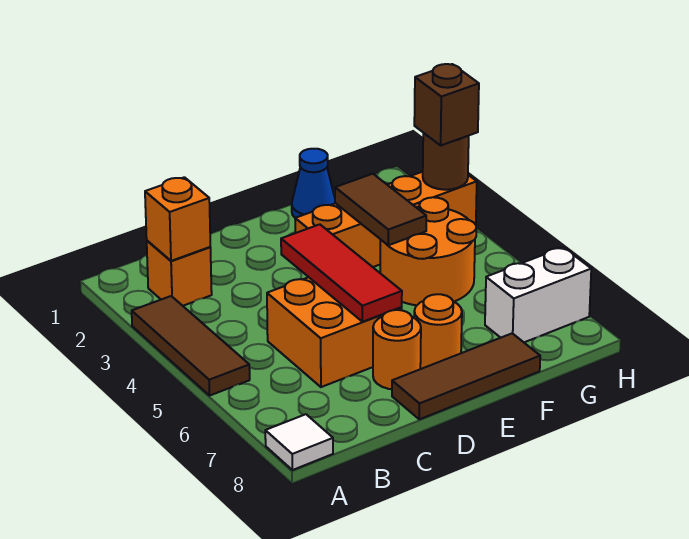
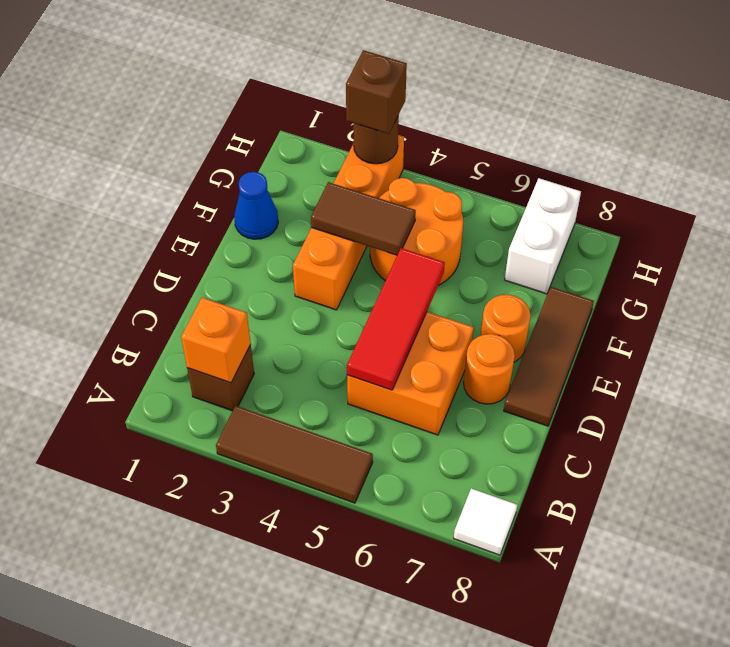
orange 1x1 brick [147,241,212,306] -> brown 1x1 brick [187,345,254,411]
red 1x3 tile [281,224,402,322] -> red 1x3 tile turned to [347,248,445,390]

